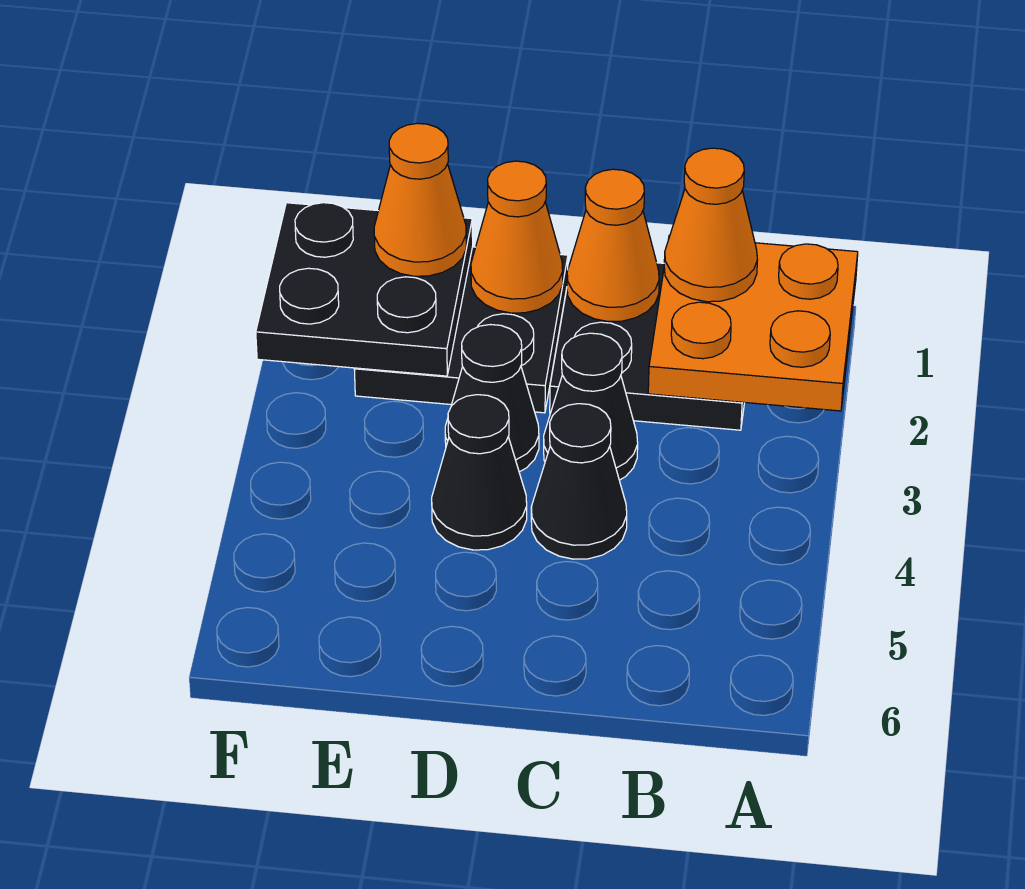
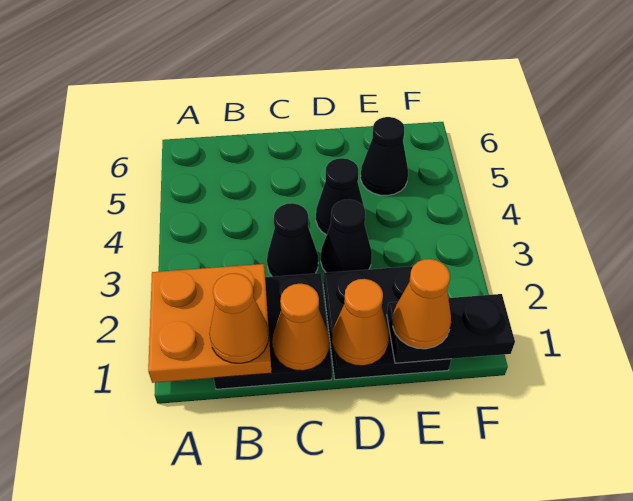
black 1x1 cone [531,404,627,559] -> black 1x1 cone moved to [361,117,408,195]
black 2x2 plate [256,203,473,376] -> black 1x2 plate [387,294,515,363]

